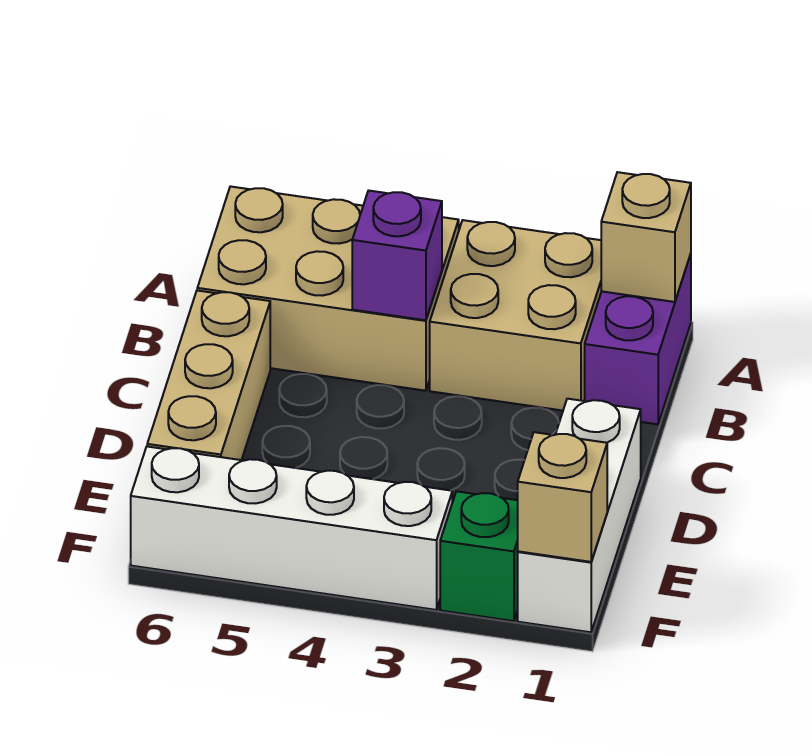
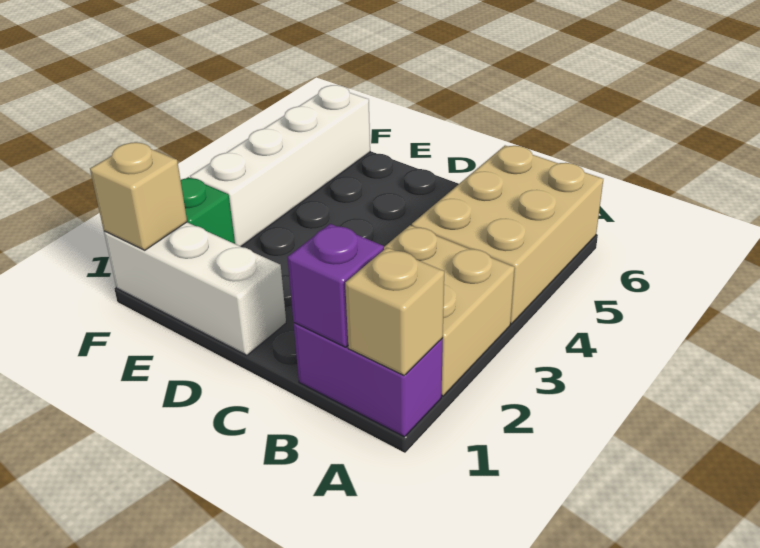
purple 1x1 brick [352,191,442,320] -> purple 1x1 brick moved to [288,224,384,347]
tan 1x3 brick [147,291,270,460] -> none

